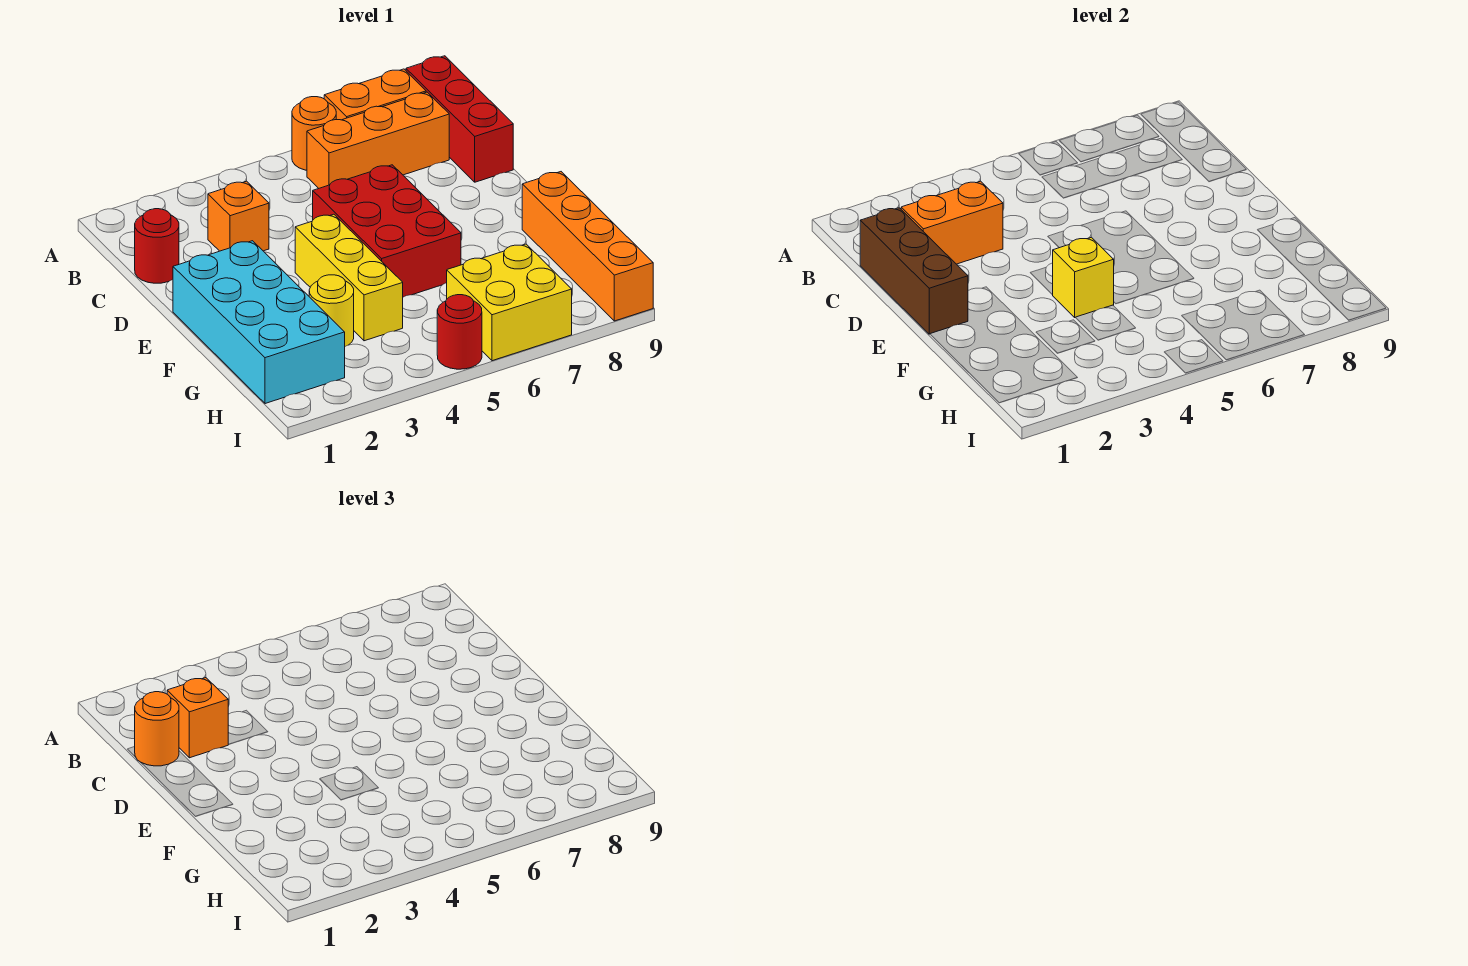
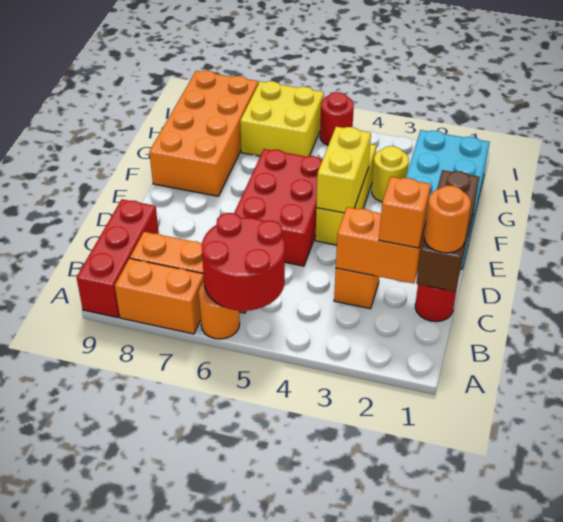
none -> red 2x2 round brick [202,213,285,311]
yellow 1x1 brick [1053,237,1114,318] -> yellow 1x2 brick [316,127,371,213]
orange 1x4 brick [522,172,653,321] -> orange 2x4 brick [149,71,258,196]

